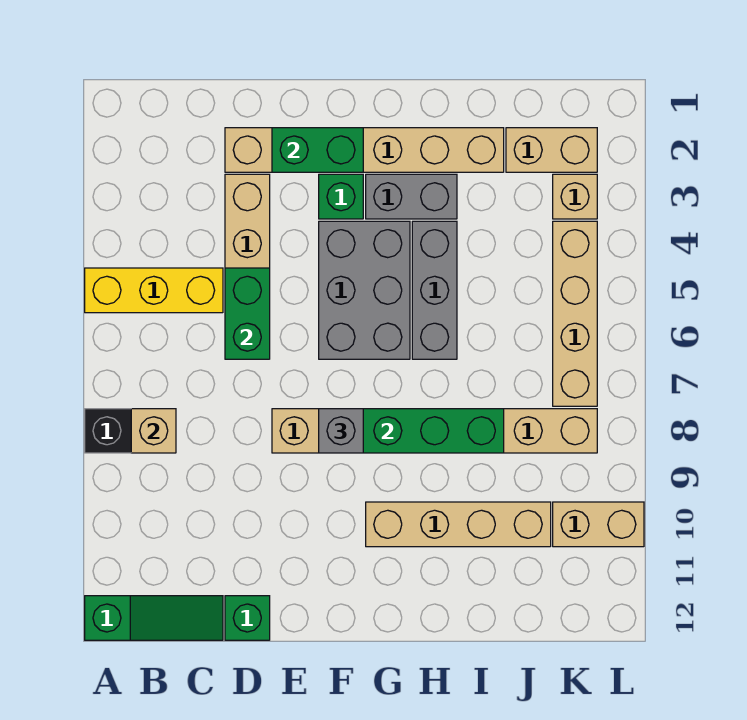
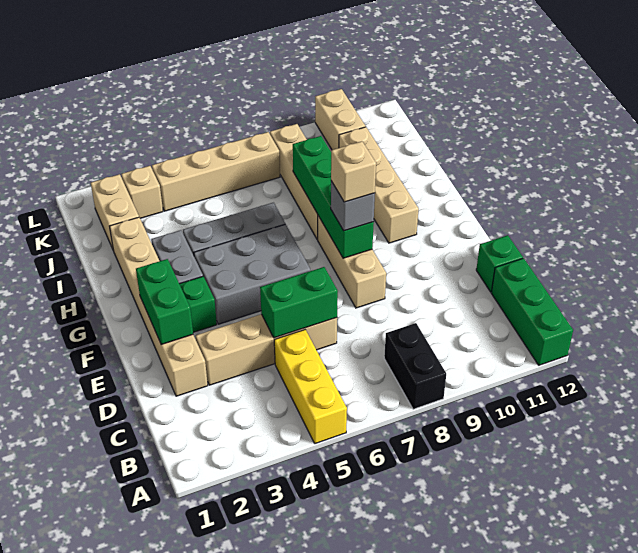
green 1x3 slope [85,596,223,640] -> green 1x3 brick [491,258,573,365]
tan 1x1 brick [131,409,176,453] -> tan 1x1 brick moved to [331,141,376,202]

